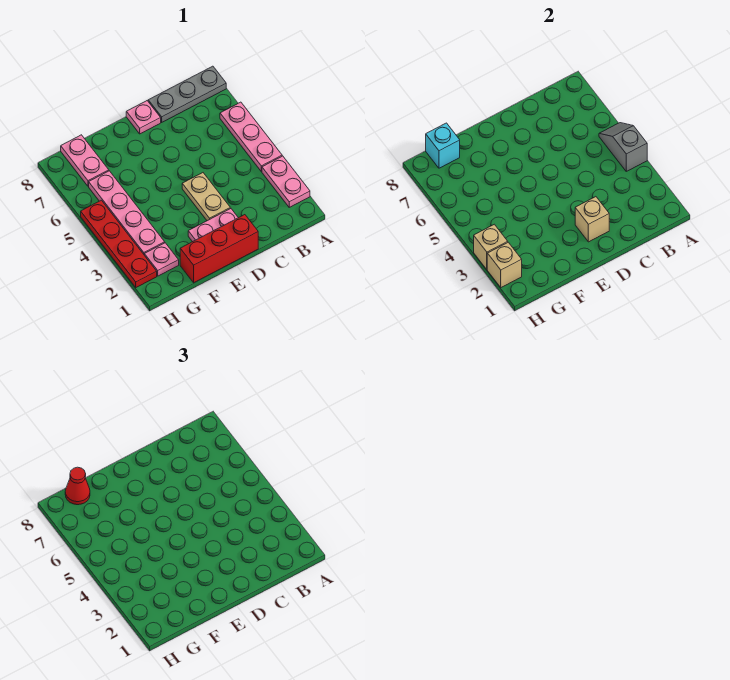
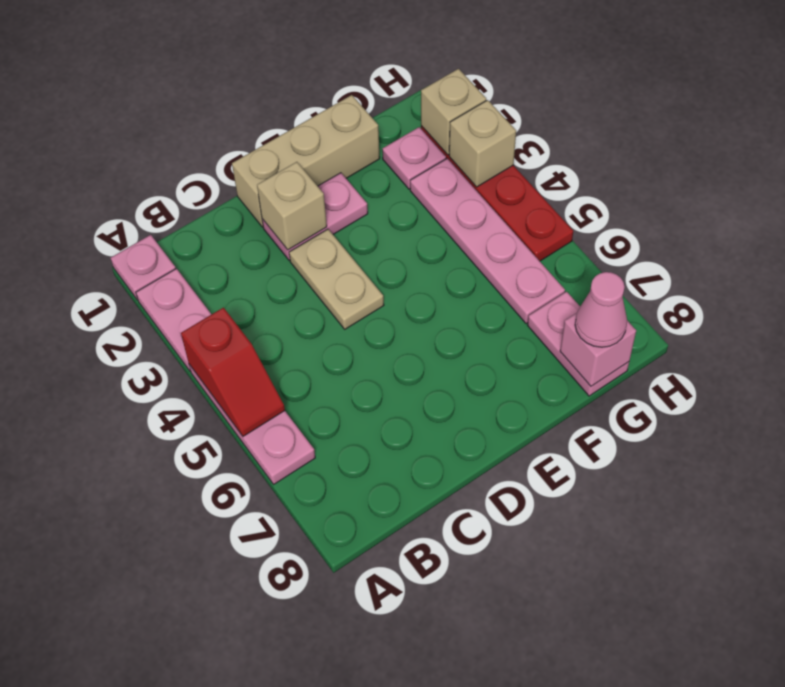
grey 1x2 slope [599,123,647,171] -> red 1x2 slope [181,308,285,436]
grey 1x3 plate [148,66,226,122] -> none
red 1x3 brick [180,215,258,283] -> tan 1x3 brick [232,95,380,227]
pink 1x1 plate [126,101,161,134] -> pink 1x1 plate moved to [111,235,176,300]
cyan 1x1 brick [426,123,460,168] -> pink 1x1 brick [560,313,636,386]
red 1x1 cone [65,467,90,505] -> pink 1x1 cone [575,272,627,347]

